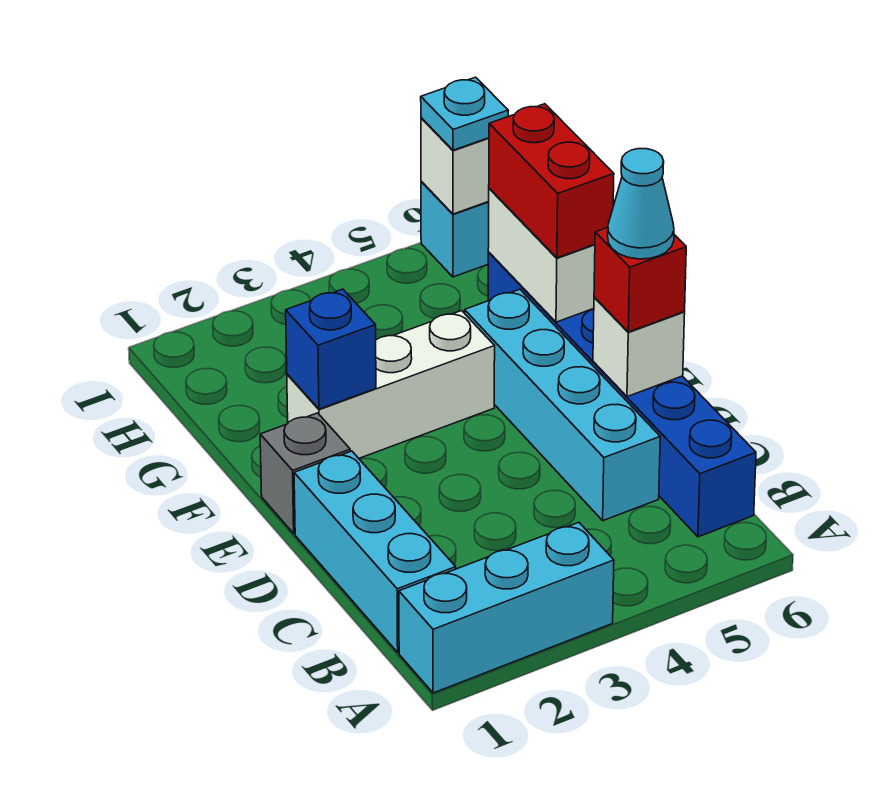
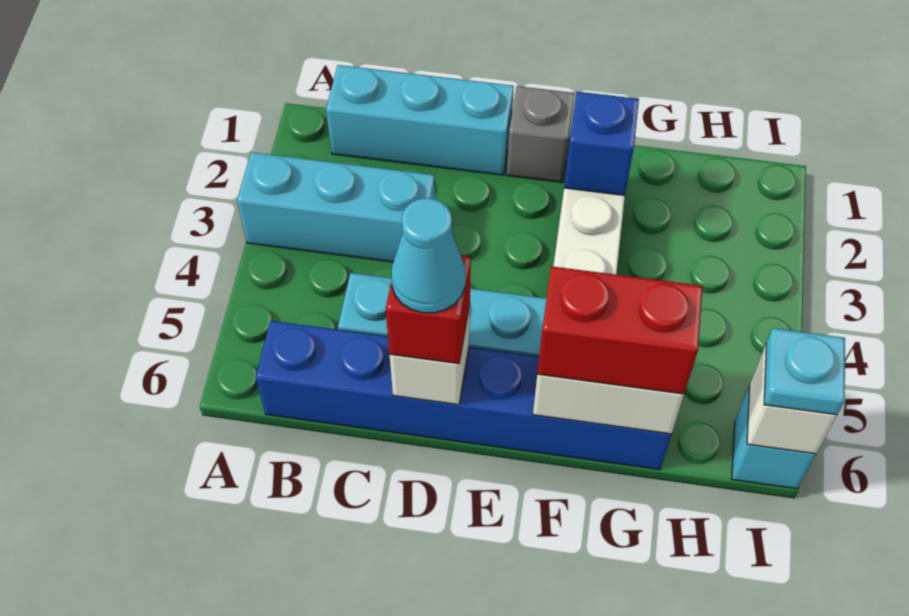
cyan 1x3 brick [399,523,614,693] -> cyan 1x3 brick turned to [237,152,435,262]

